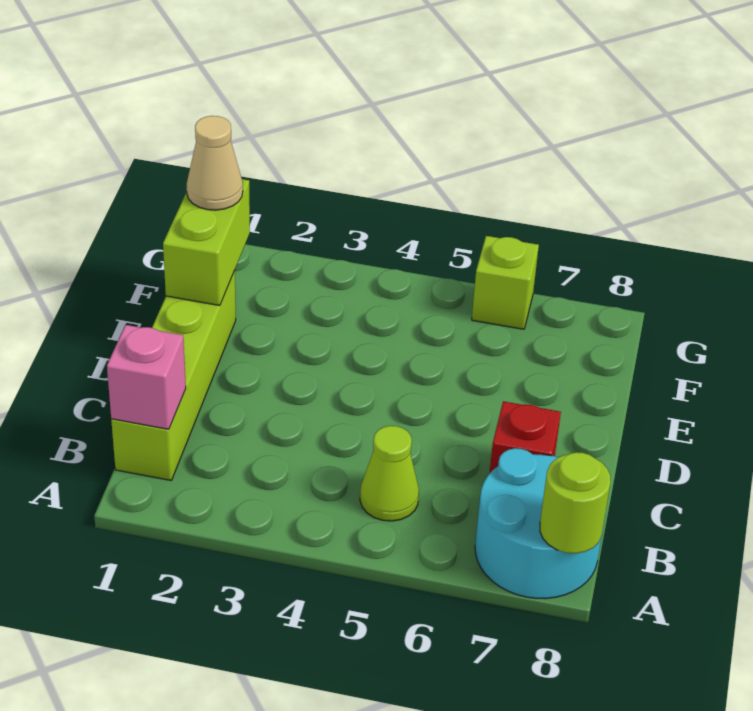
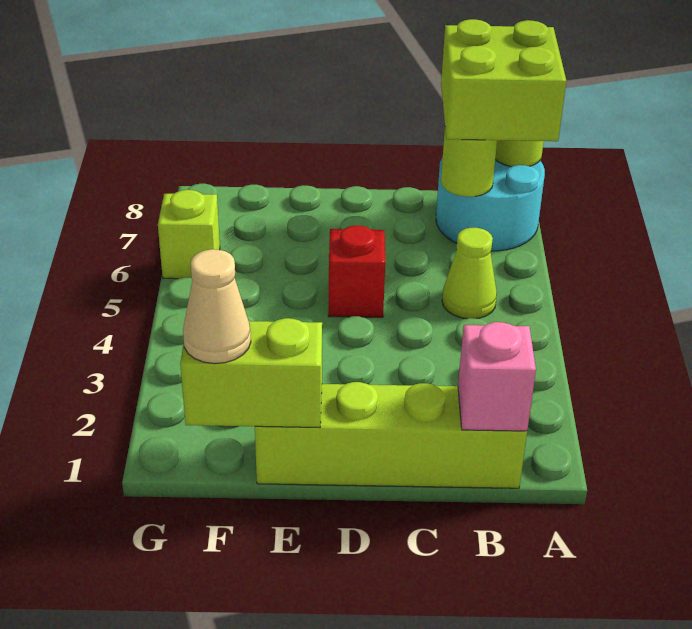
none -> lime 2x2 brick [441,19,566,141]
none -> lime 1x1 round brick [441,130,497,197]
red 1x1 brick [489,401,561,474] -> red 1x1 brick moved to [328,225,385,317]

